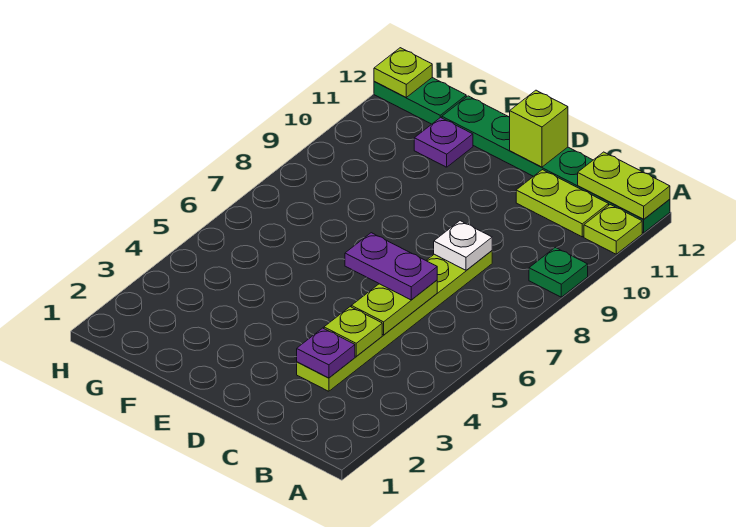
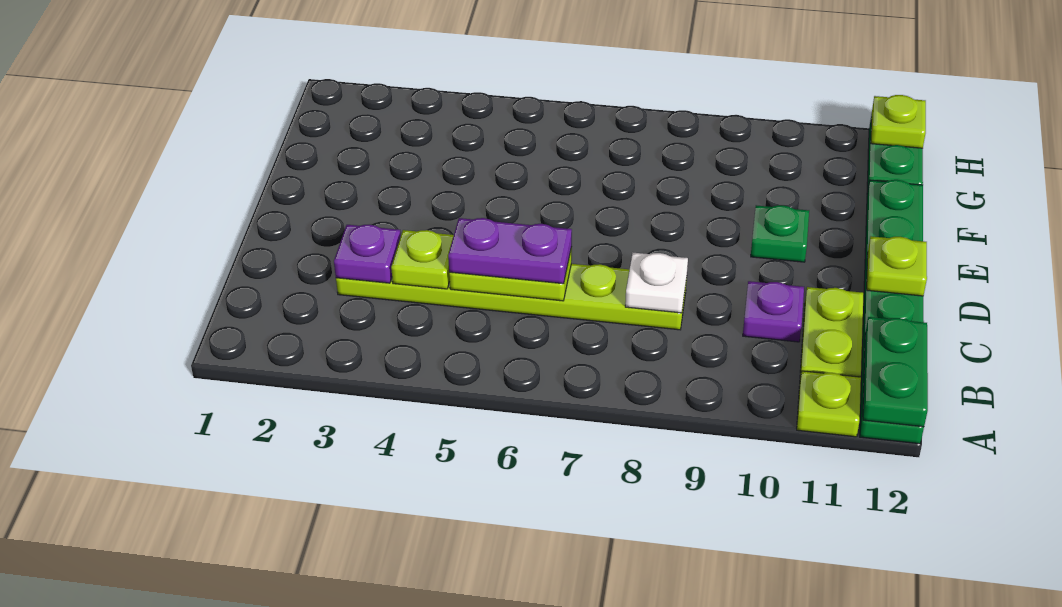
green 1x1 plate [529,247,588,297] -> green 1x1 plate moved to [751,205,809,262]
lime 1x2 plate [578,152,670,219] -> green 1x2 plate [863,317,928,427]
purple 1x2 plate [345,233,437,300] -> purple 1x2 plate turned to [448,218,572,284]
lime 1x1 brick [510,90,568,167] -> lime 1x1 plate [867,236,927,296]
purple 1x1 plate [414,117,473,167] -> purple 1x1 plate moved to [743,281,804,342]

